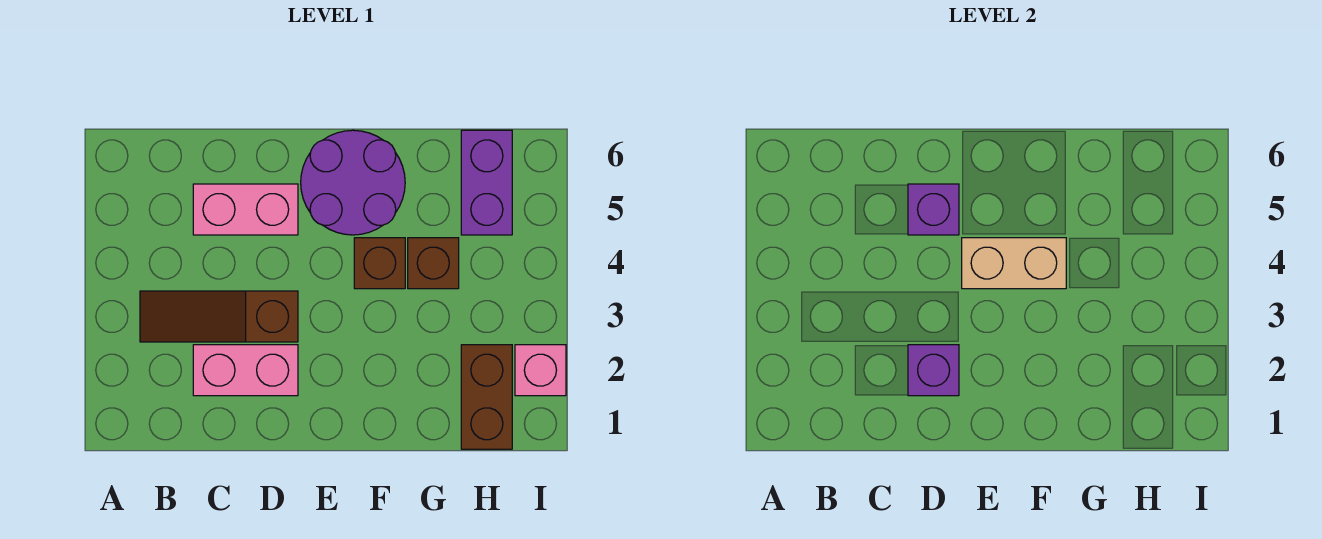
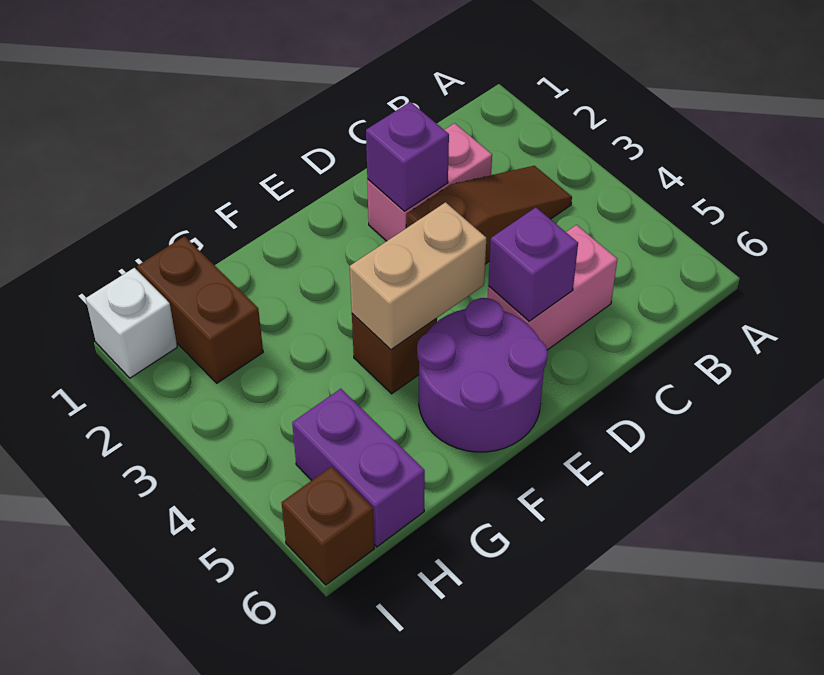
brown 1x1 brick [408,238,459,289] -> brown 1x1 brick moved to [282,466,374,585]
none -> white 1x1 brick [86,268,177,378]
pink 1x1 brick [515,345,566,396] -> none

